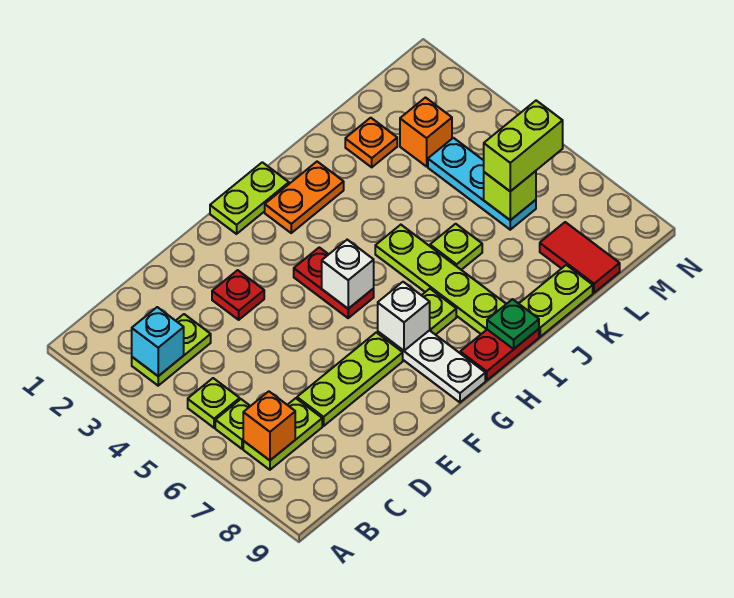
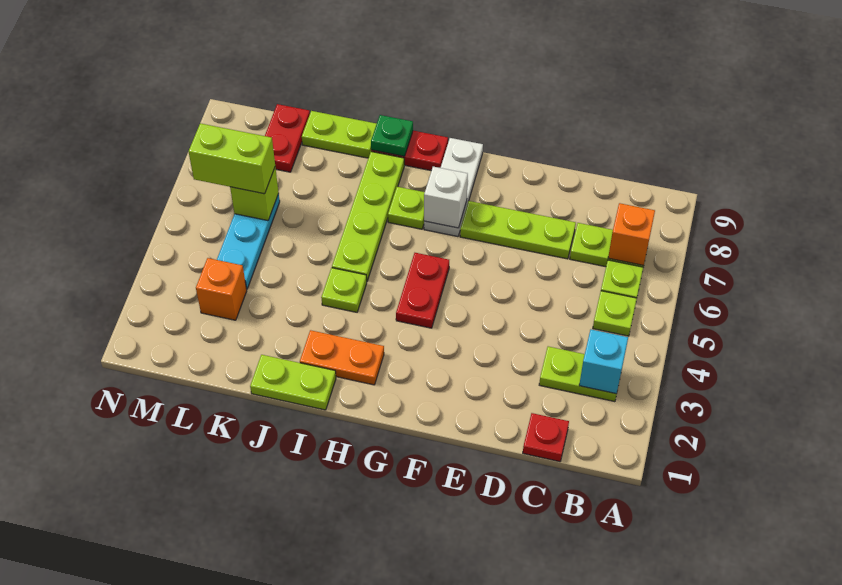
red 1x1 plate [212,270,264,320] -> red 1x1 plate moved to [523,413,569,462]
lime 1x2 plate [210,162,289,234] -> lime 1x2 plate moved to [250,355,336,410]
white 1x1 brick [322,240,374,309] -> none
lime 1x1 plate [430,224,482,270] -> lime 1x1 plate moved to [321,268,367,312]
orange 1x1 plate [345,118,397,167] -> none
red 1x2 tile [540,222,620,293] -> red 1x2 plate [265,104,310,172]

